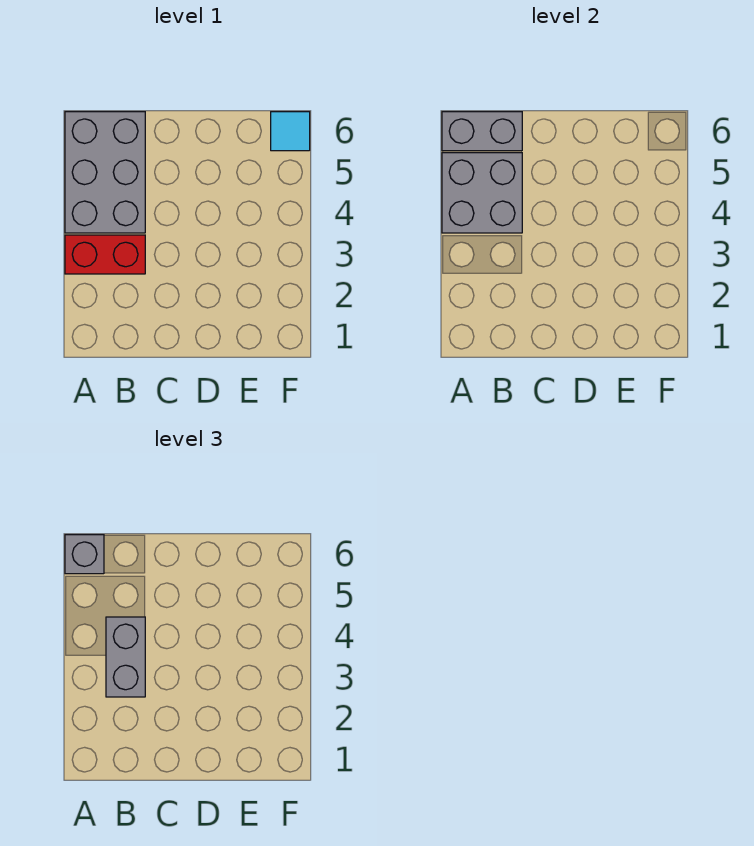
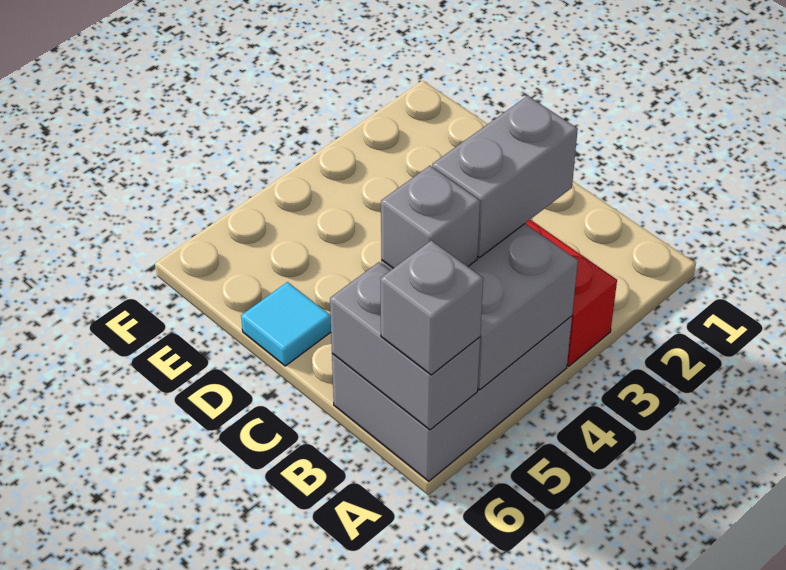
none -> grey 1x1 brick [381,166,480,268]
cyan 1x1 tile [271,112,310,151] -> cyan 1x1 tile moved to [241,282,331,366]

